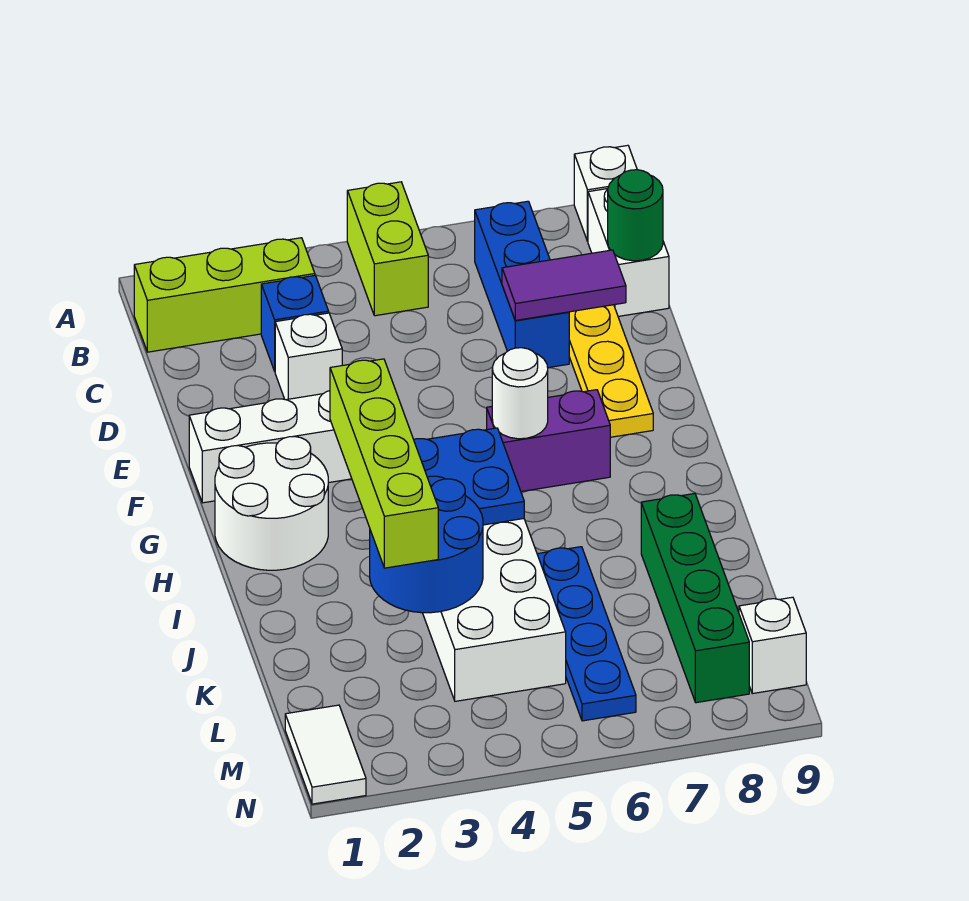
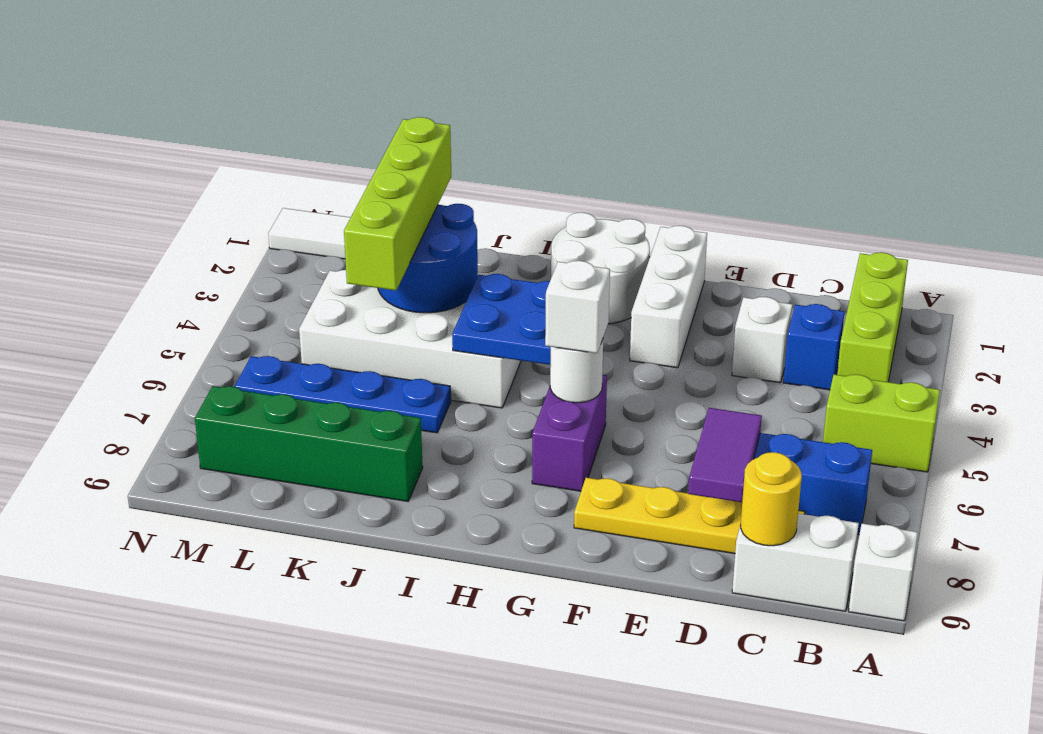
green 1x1 round brick [608,170,663,261] -> yellow 1x1 round brick [741,452,802,546]
lime 1x4 brick [330,359,438,568] -> lime 1x4 brick turned to [344,117,451,291]
white 1x1 brick [739,597,806,694] -> white 1x1 brick moved to [545,261,610,353]

